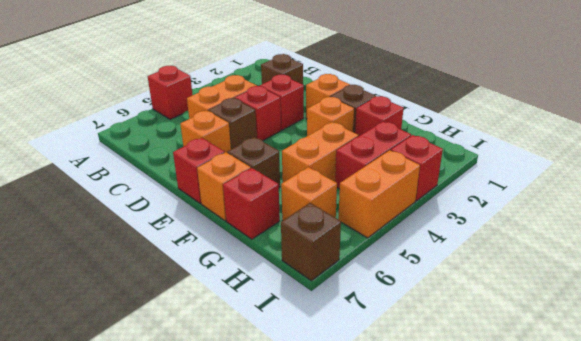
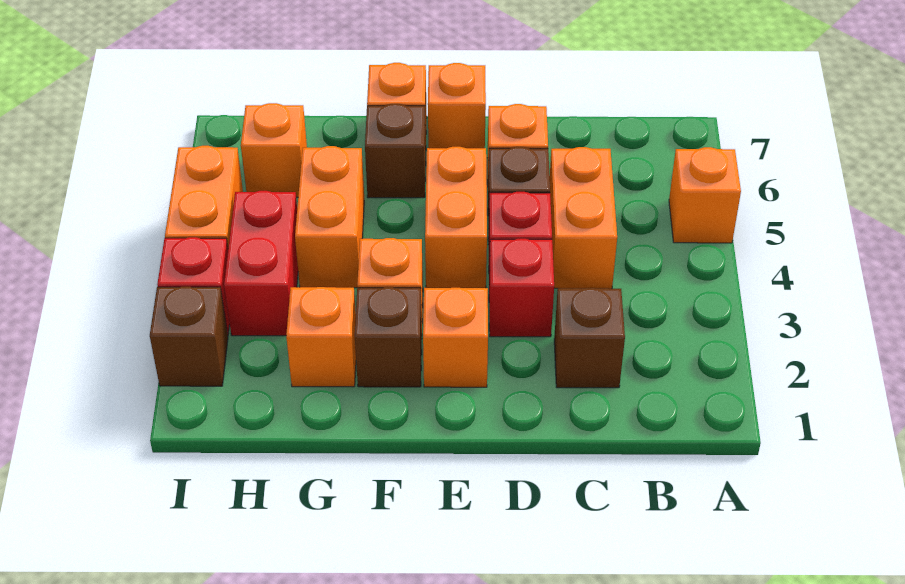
red 1x1 brick [148,66,193,119] -> orange 1x1 brick [669,147,741,243]
none -> orange 1x2 brick [425,147,487,288]
red 1x1 brick [173,138,225,203] -> orange 1x1 brick [428,63,486,148]
red 1x1 brick [355,96,404,136] -> orange 1x1 brick [286,287,356,387]
red 1x1 brick [223,168,280,239] -> none
brown 1x1 brick [281,203,341,281] -> brown 1x1 brick moved to [150,287,228,386]

